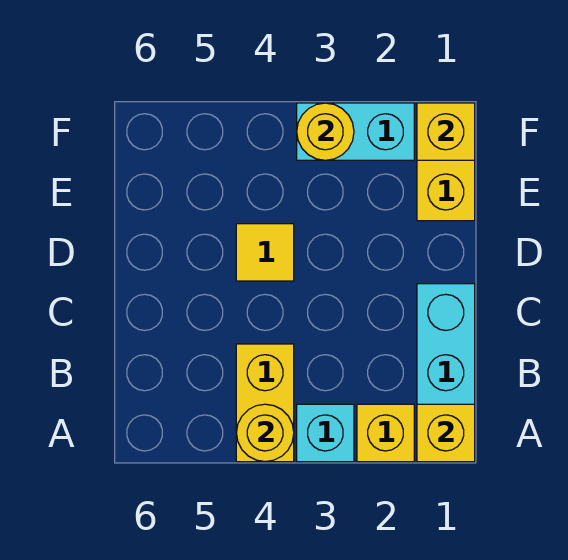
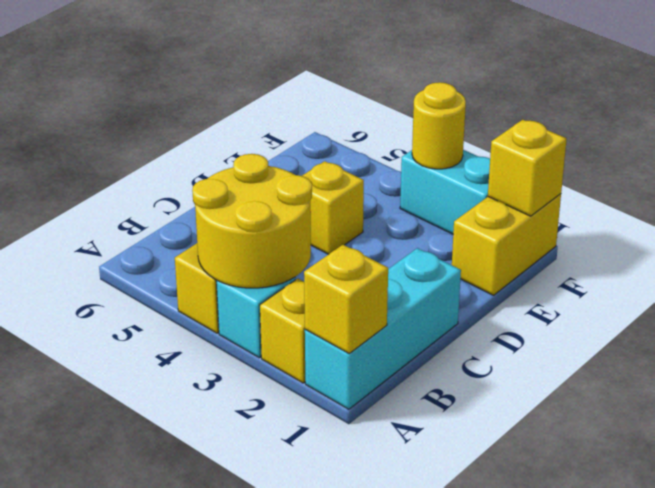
yellow 1x1 round brick [236,404,294,462] -> yellow 2x2 round brick [192,154,312,288]
yellow 1x1 tile [236,224,294,281] -> yellow 1x1 brick [302,161,364,254]

